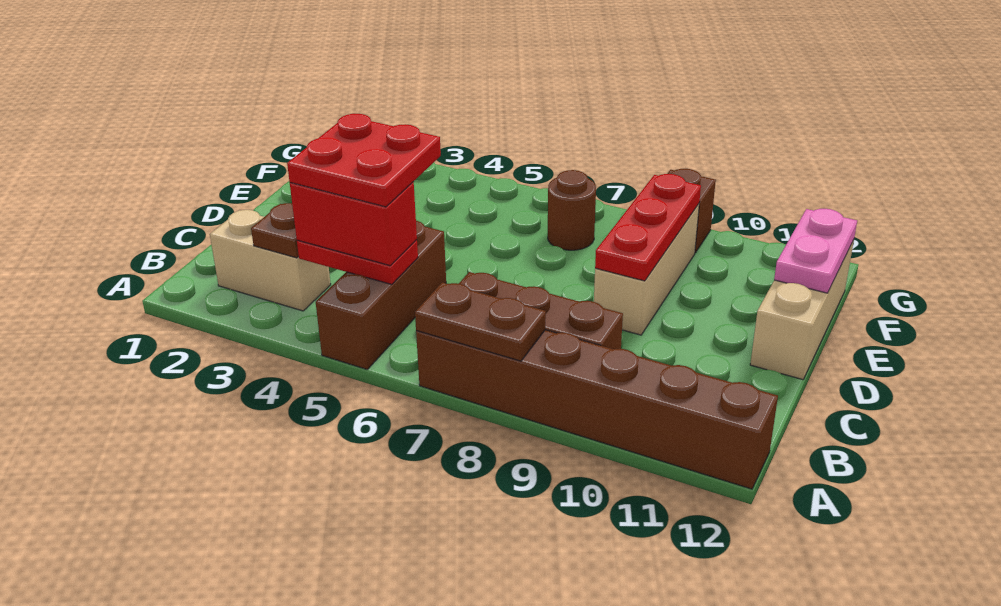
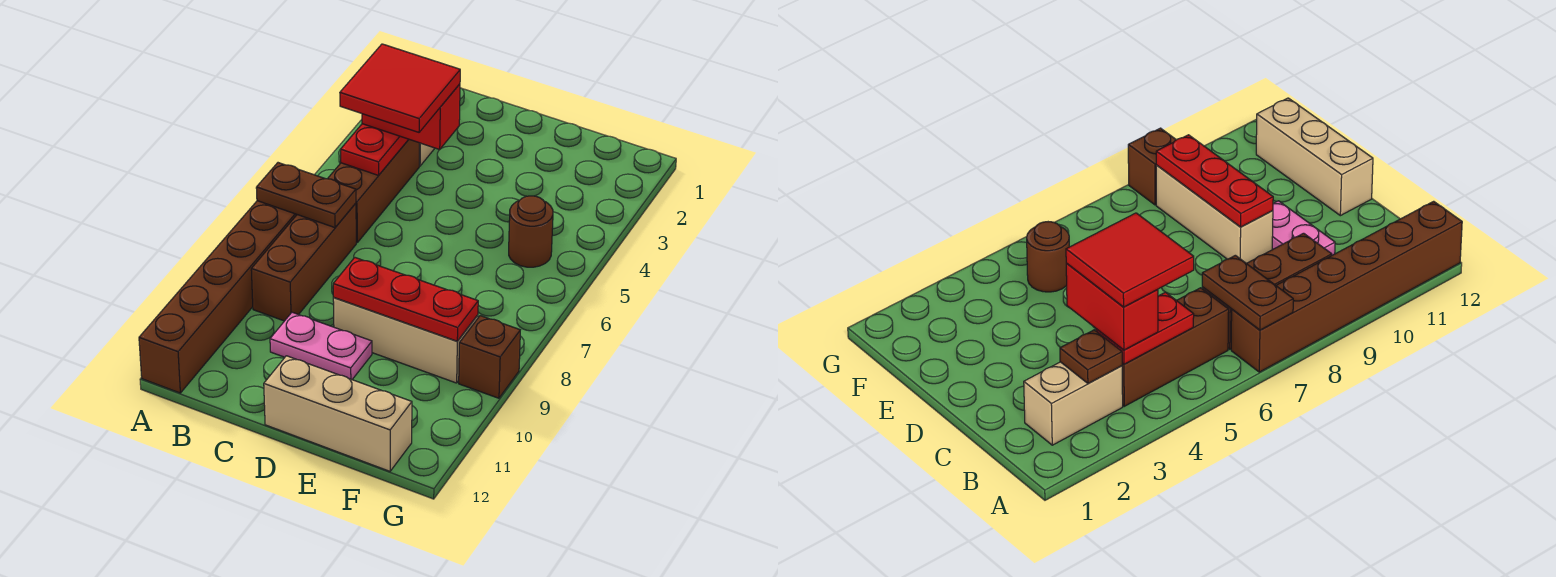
brown 1x3 brick [316,221,446,369] -> brown 1x3 brick turned to [328,139,419,243]
brown 1x2 plate [415,282,546,361] -> brown 1x2 plate turned to [256,163,356,228]
red 1x2 brick [290,182,417,266] -> red 1x2 brick turned to [362,84,460,150]
red 2x2 plate [287,114,441,207] -> red 2x2 tile [340,44,460,132]
pink 1x2 plate [774,209,857,293] -> pink 1x2 plate moved to [270,312,372,379]
brown 1x1 round brick [548,170,596,250] -> brown 1x1 round brick moved to [509,196,553,267]

